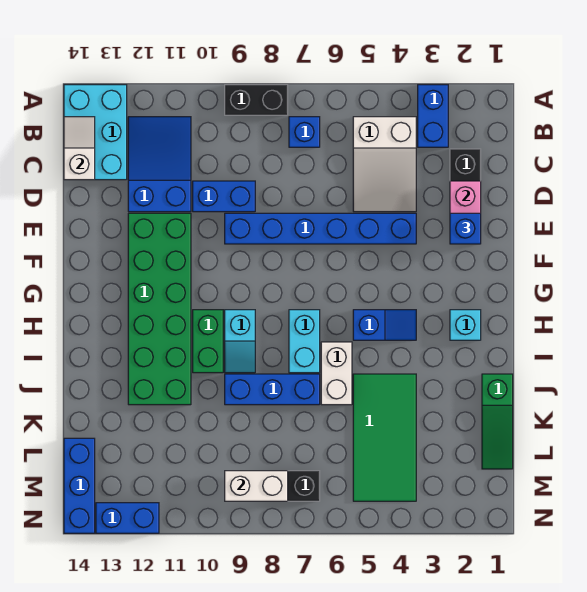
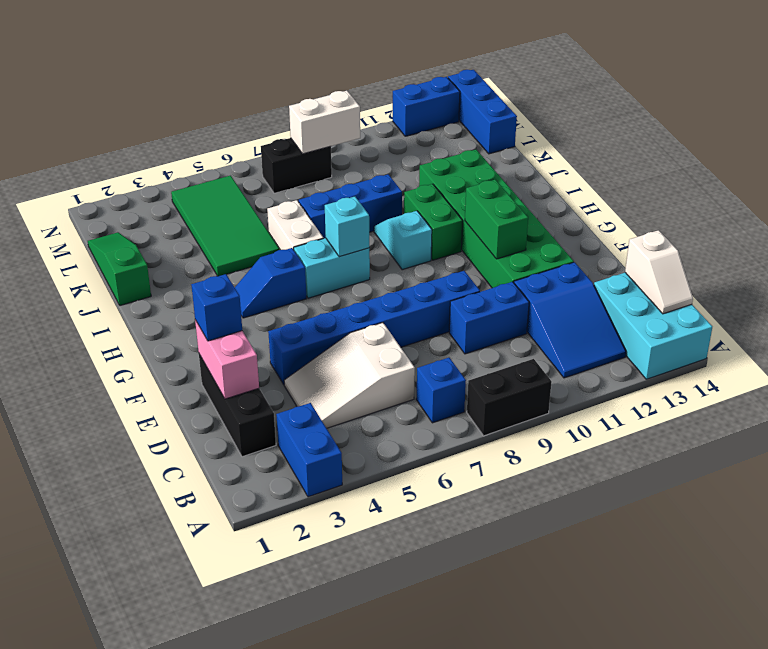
white 2x3 slope [353,117,416,212] -> white 2x3 slope turned to [284,323,415,428]
none -> green 1x2 brick [465,180,528,259]
cyan 1x1 brick [450,310,481,340] -> cyan 1x1 brick moved to [325,197,369,257]
cyan 1x2 brick [289,310,320,373] -> cyan 1x2 brick turned to [294,238,370,298]

